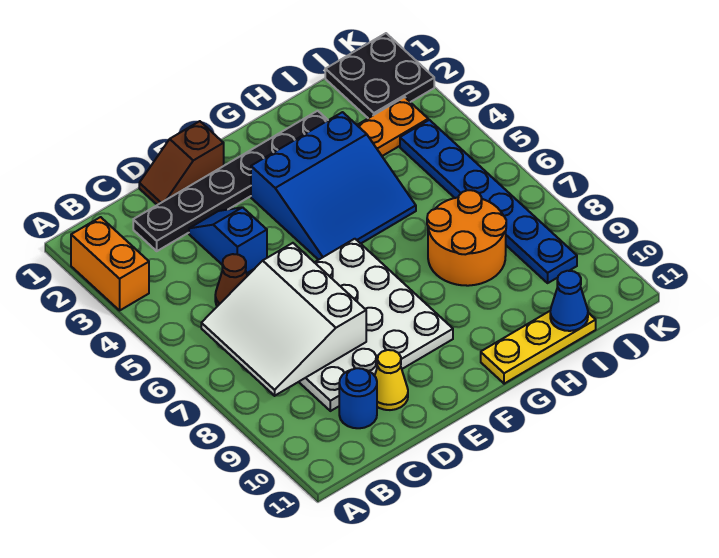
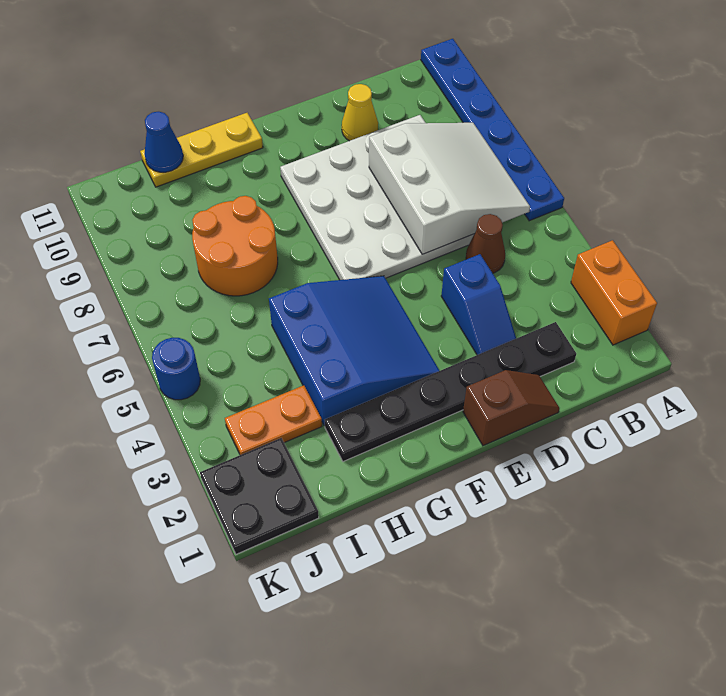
blue 1x1 round brick [339,368,377,428] -> blue 1x1 round brick moved to [152,338,200,400]
blue 3x3 slope [251,112,416,260] -> blue 3x3 slope turned to [269,276,440,426]
blue 1x6 plate [400,120,577,283] -> blue 1x6 plate moved to [421,39,564,221]

